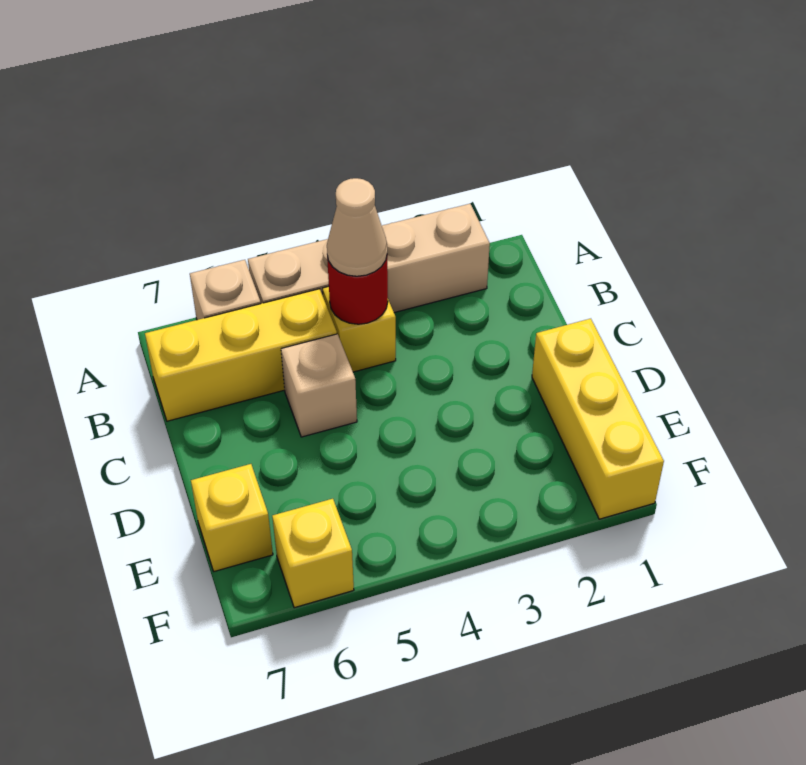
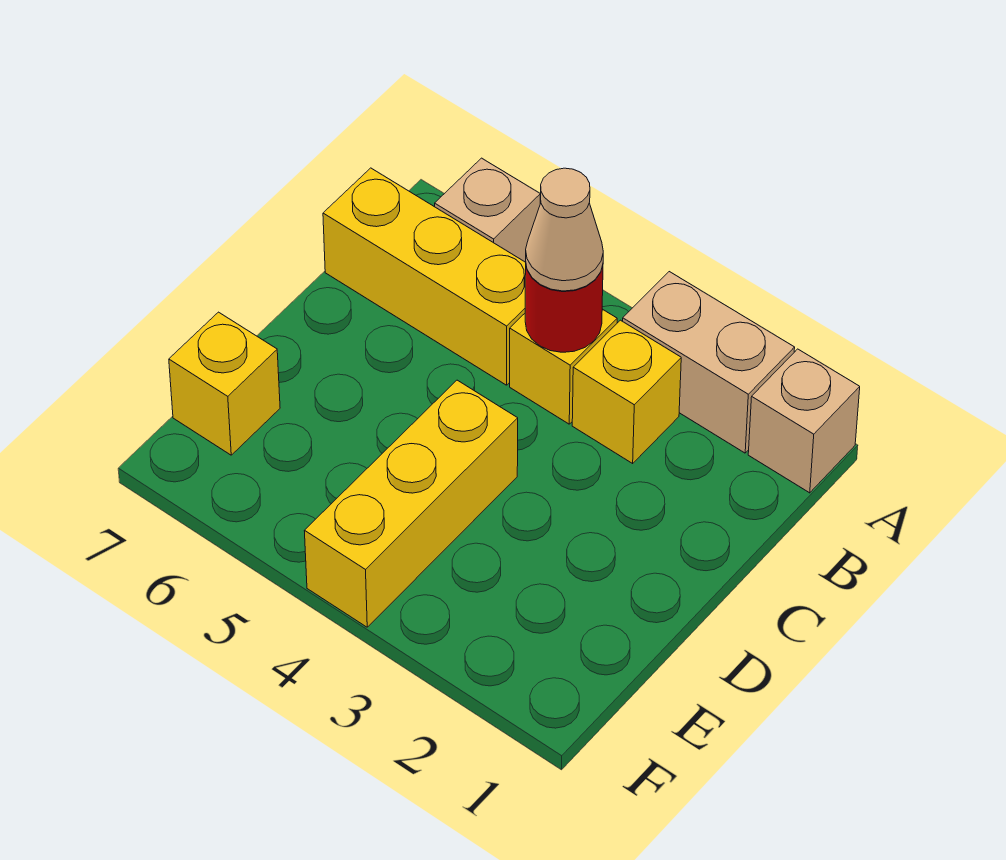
tan 1x4 brick [248,204,490,313] -> tan 1x2 brick [623,272,795,453]
tan 1x1 brick [281,334,357,437] -> tan 1x1 brick moved to [748,349,860,493]
yellow 1x3 brick [532,319,664,519] -> yellow 1x3 brick moved to [305,380,518,627]
yellow 1x1 brick [272,499,354,608] -> yellow 1x1 brick moved to [572,320,681,463]

